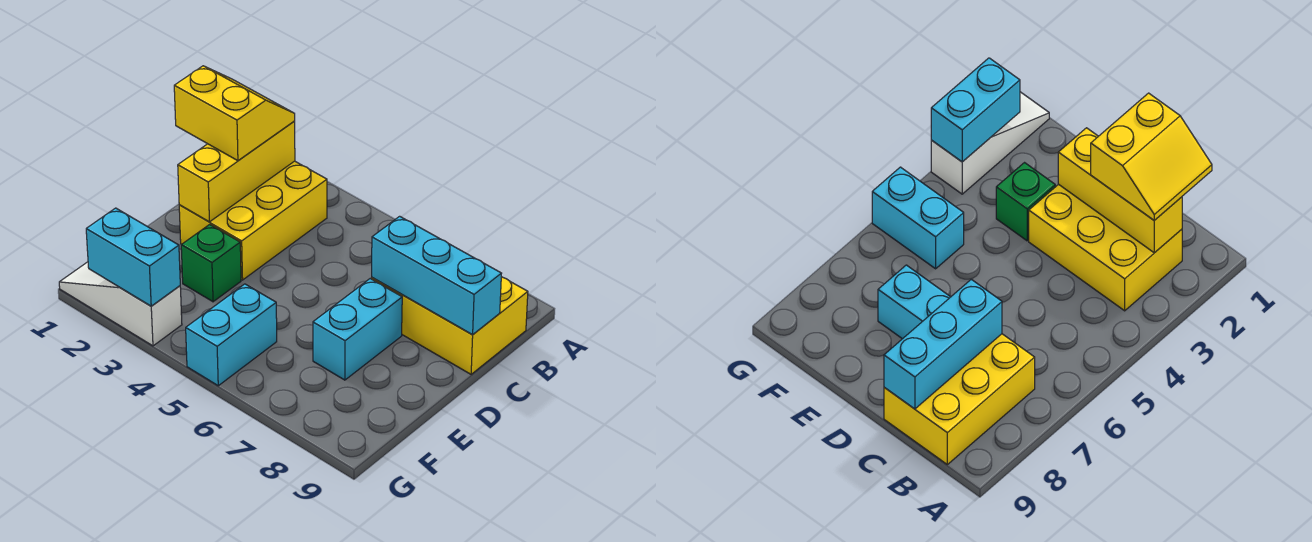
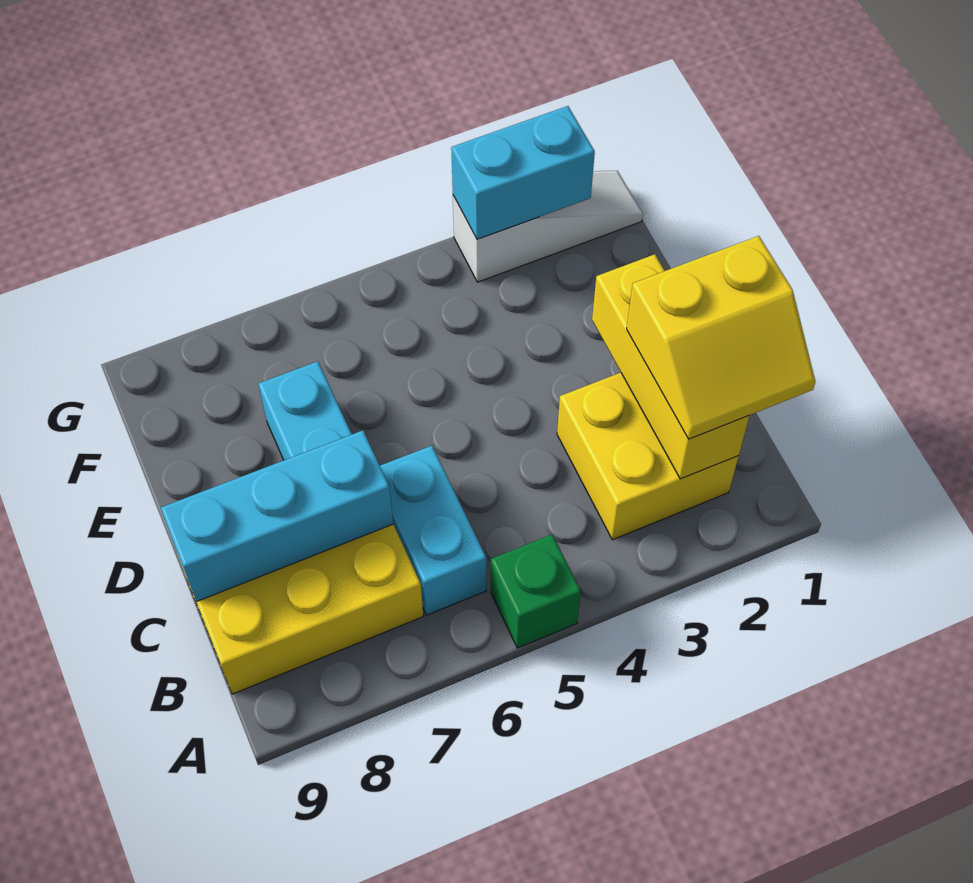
yellow 2x3 brick [179,161,327,280] -> yellow 2x2 brick [557,373,739,540]
green 1x1 brick [181,224,241,302] -> green 1x1 brick moved to [491,534,581,648]
cyan 1x2 brick [186,284,277,386] -> cyan 1x2 brick moved to [380,446,486,615]

